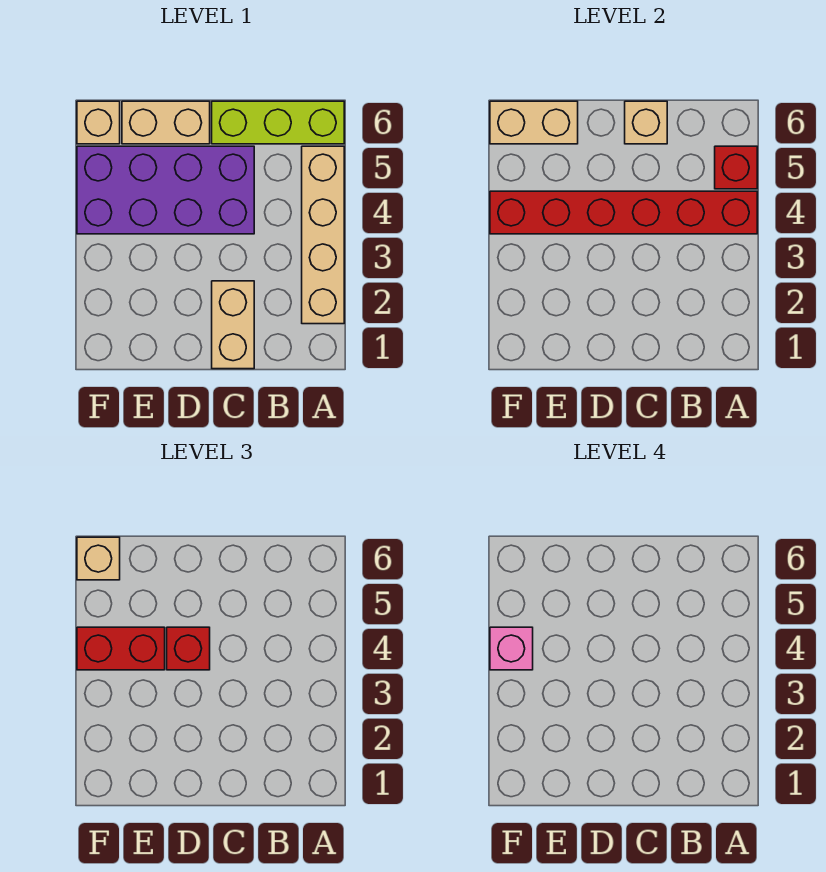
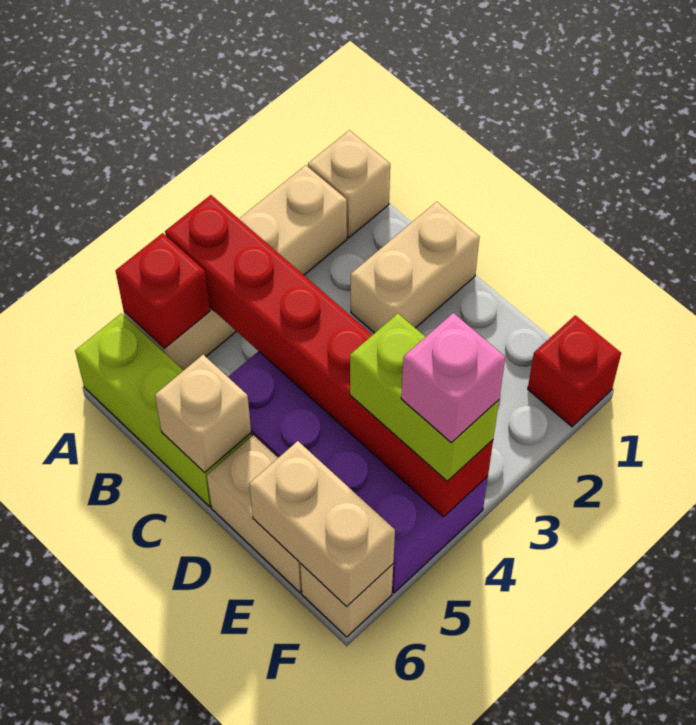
red 1x1 brick [167,627,210,670] -> red 1x1 brick moved to [528,315,621,427]
red 1x2 brick [77,627,165,670] -> lime 1x2 brick [350,314,499,481]
tan 1x1 brick [77,537,120,580] -> tan 1x1 brick moved to [308,130,390,238]

